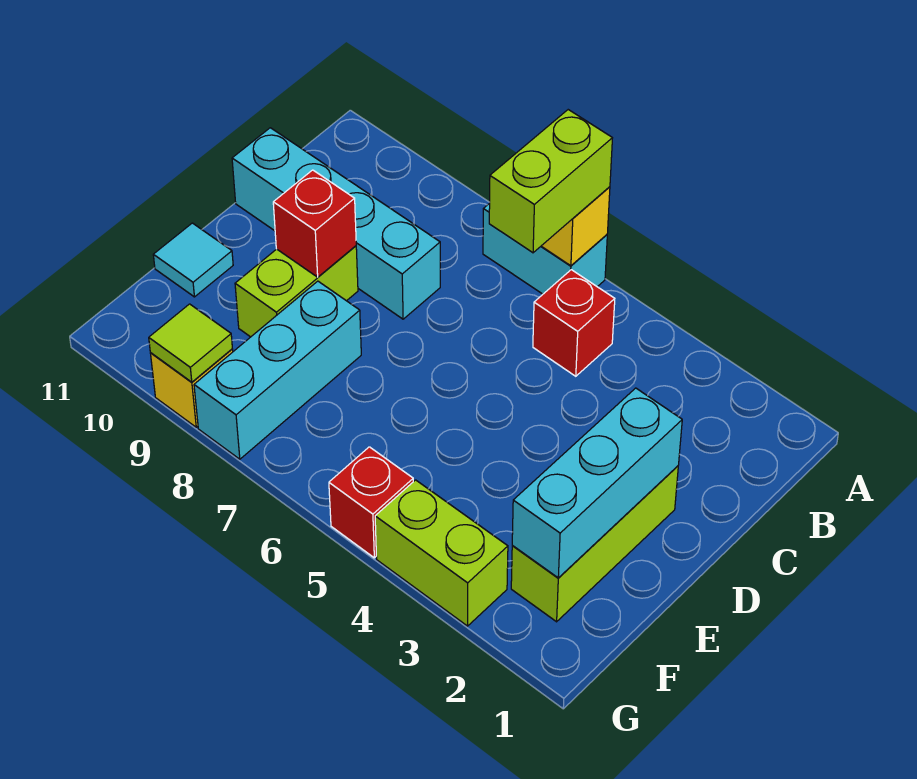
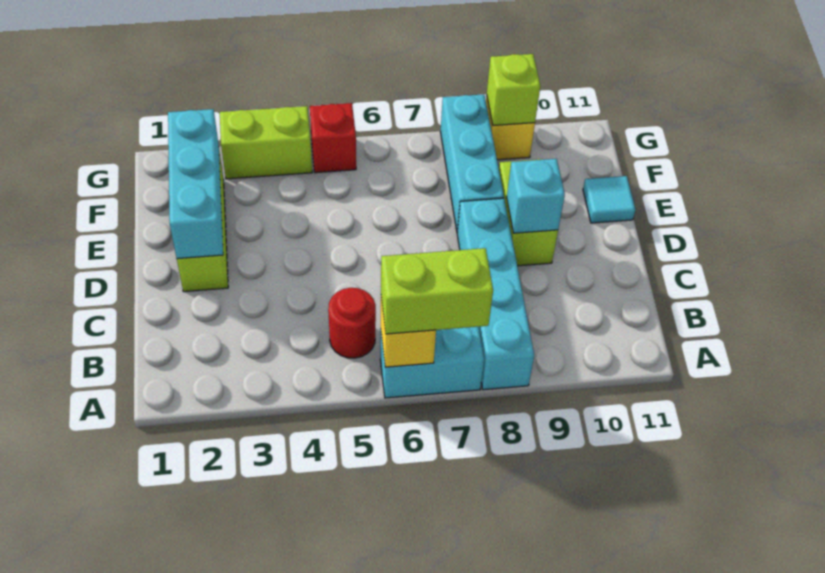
lime 1x2 brick [489,110,612,253] -> lime 1x2 brick turned to [381,248,493,334]
red 1x1 brick [533,270,615,376] -> red 1x1 round brick [328,288,376,358]
cyan 1x4 brick [232,128,440,319] -> cyan 1x4 brick turned to [457,198,534,390]
red 1x1 brick [273,170,356,277] -> cyan 1x1 brick [507,159,565,233]
lime 1x1 tile [149,304,232,382] -> lime 1x1 brick [487,54,540,125]

